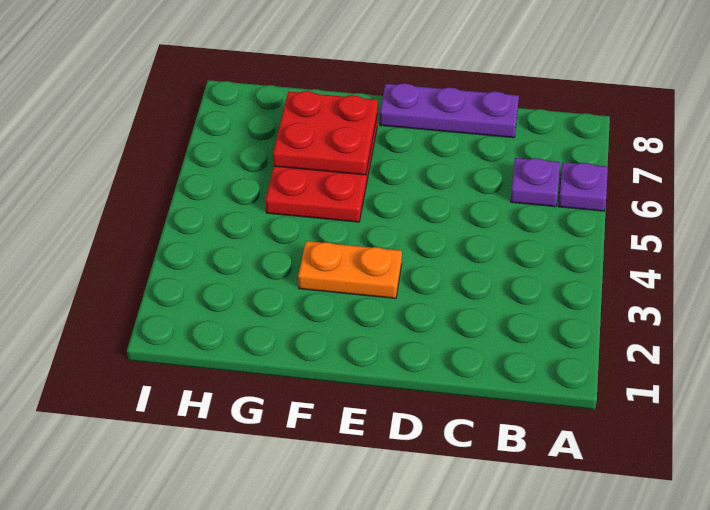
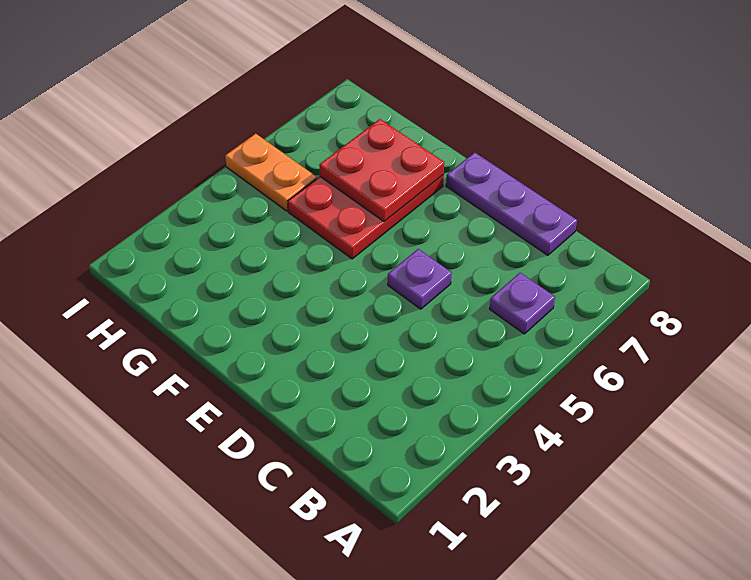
purple 1x1 plate [558,162,608,211] -> purple 1x1 plate moved to [388,249,452,309]
orange 1x2 plate [298,241,402,299] -> orange 1x2 plate moved to [225,134,317,211]

